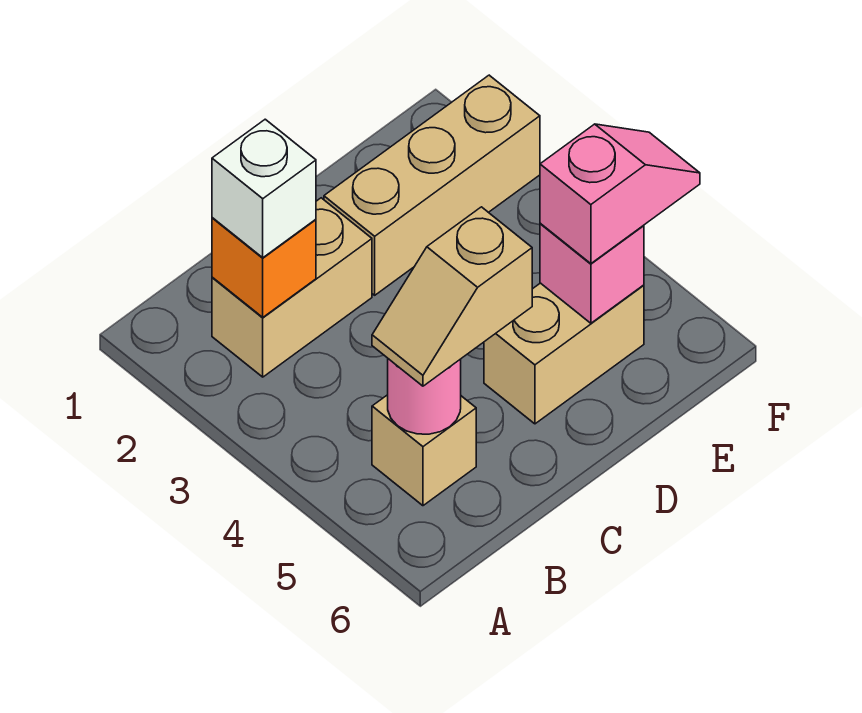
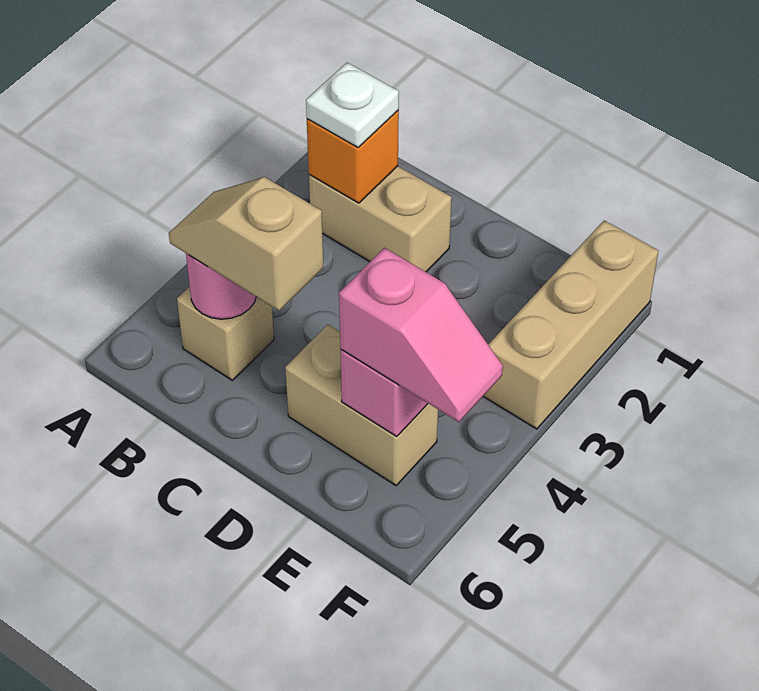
white 1x1 brick [212,119,316,258] -> white 1x1 plate [306,63,399,147]
tan 1x3 brick [324,75,540,295] -> tan 1x3 brick turned to [483,221,658,429]

